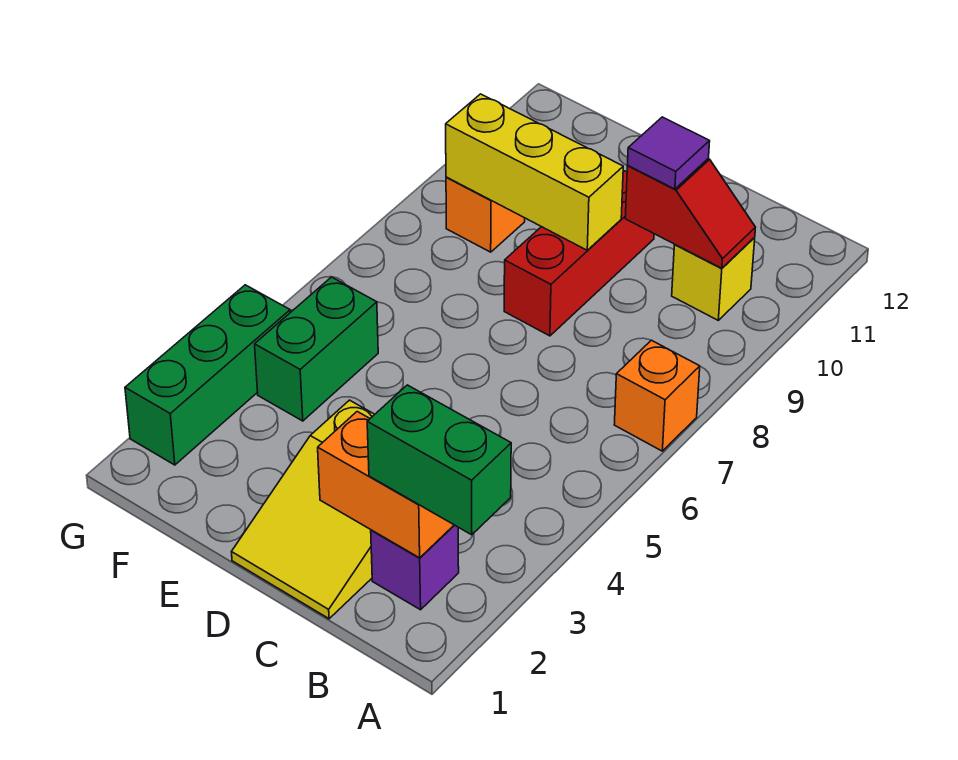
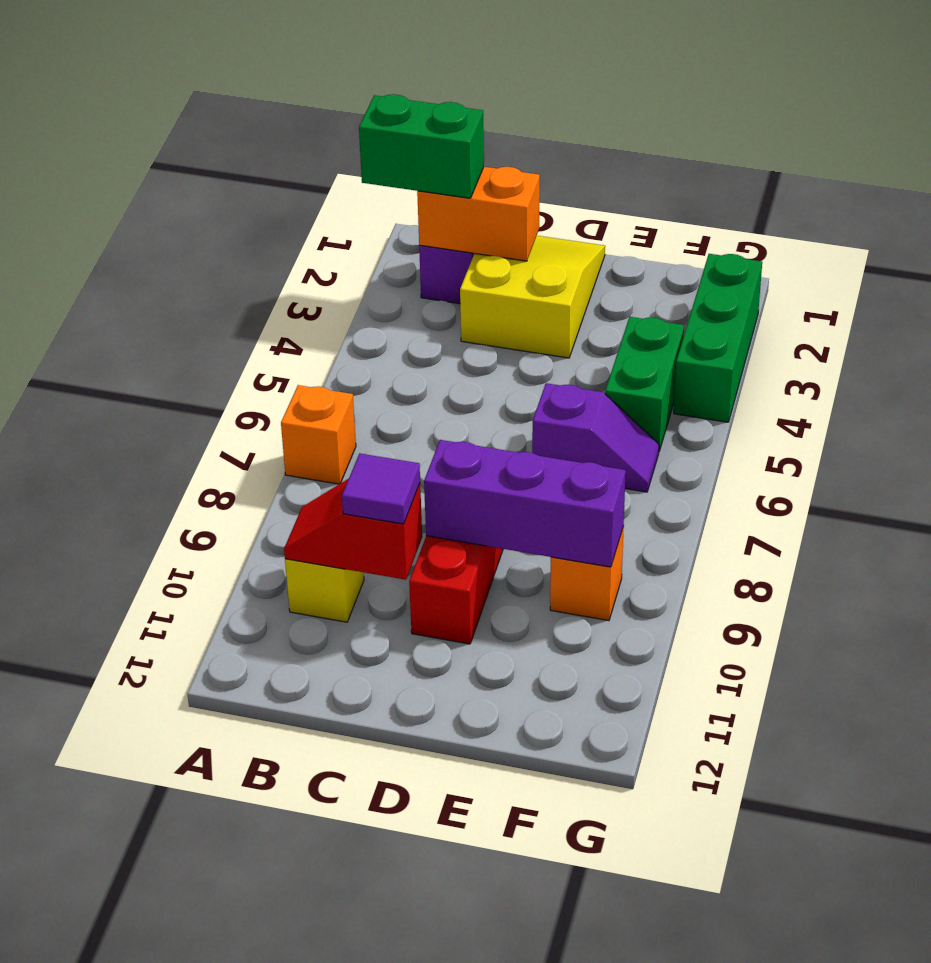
yellow 1x3 brick [446,94,623,250] -> purple 1x3 brick [424,440,626,567]
none -> purple 1x2 slope [532,383,659,492]

